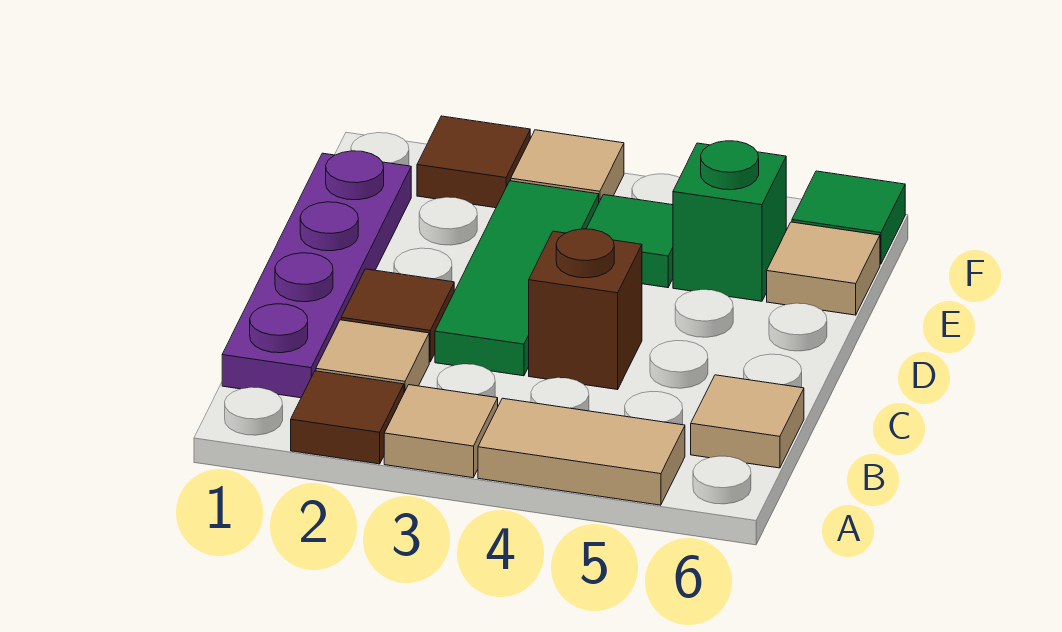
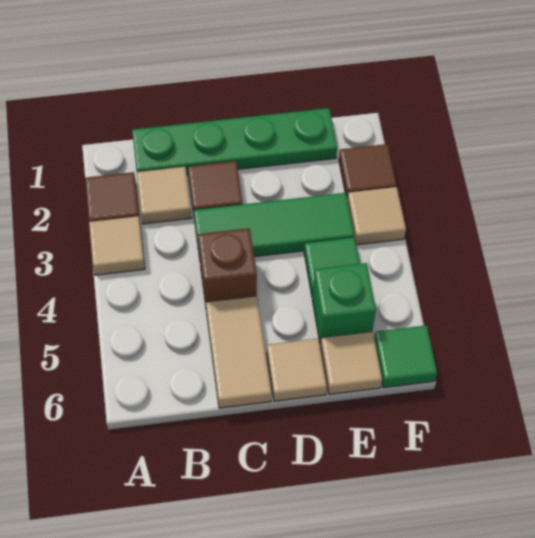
tan 1x2 tile [478,398,685,505] -> tan 1x2 tile moved to [206,296,272,408]
purple 1x4 plate [222,151,411,398] -> green 1x4 plate [132,108,337,175]
tan 1x1 tile [691,375,804,468] -> tan 1x1 tile moved to [267,338,327,401]

